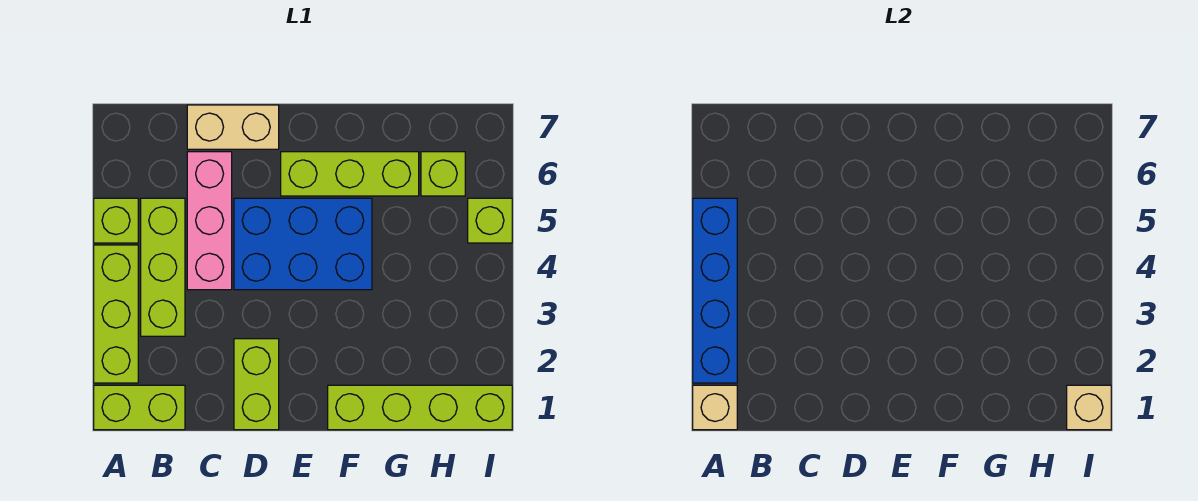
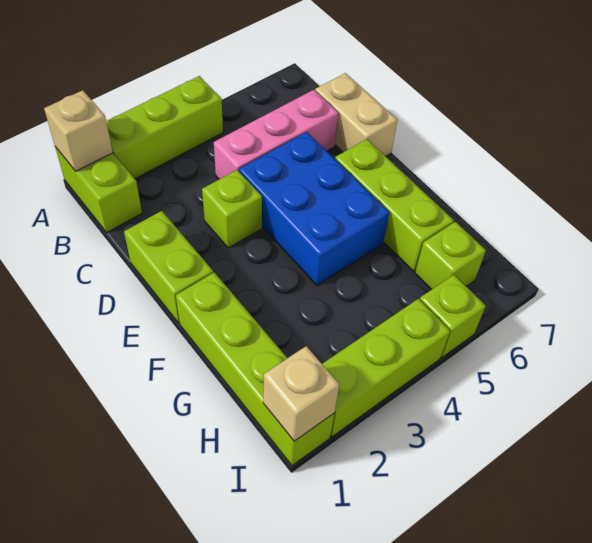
blue 1x4 brick [693,198,737,383] -> none
lime 1x1 brick [94,198,138,243] -> lime 1x1 brick moved to [202,170,262,248]
lime 1x3 brick [141,198,185,336] -> lime 1x3 brick moved to [322,299,450,437]
lime 1x2 brick [234,339,279,430] -> lime 1x2 brick turned to [124,211,213,323]

